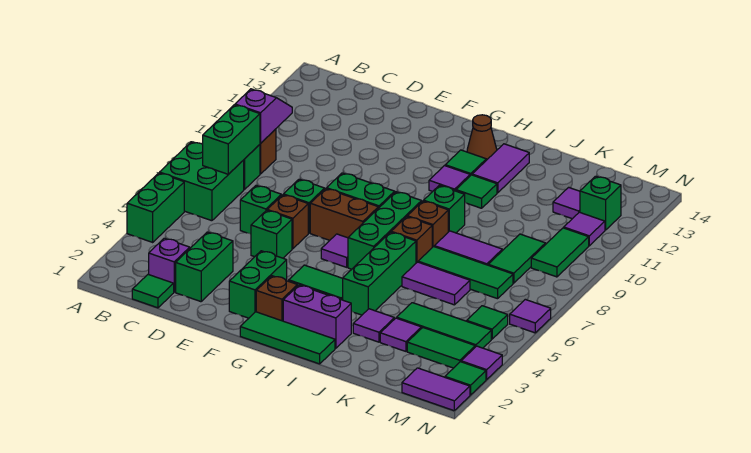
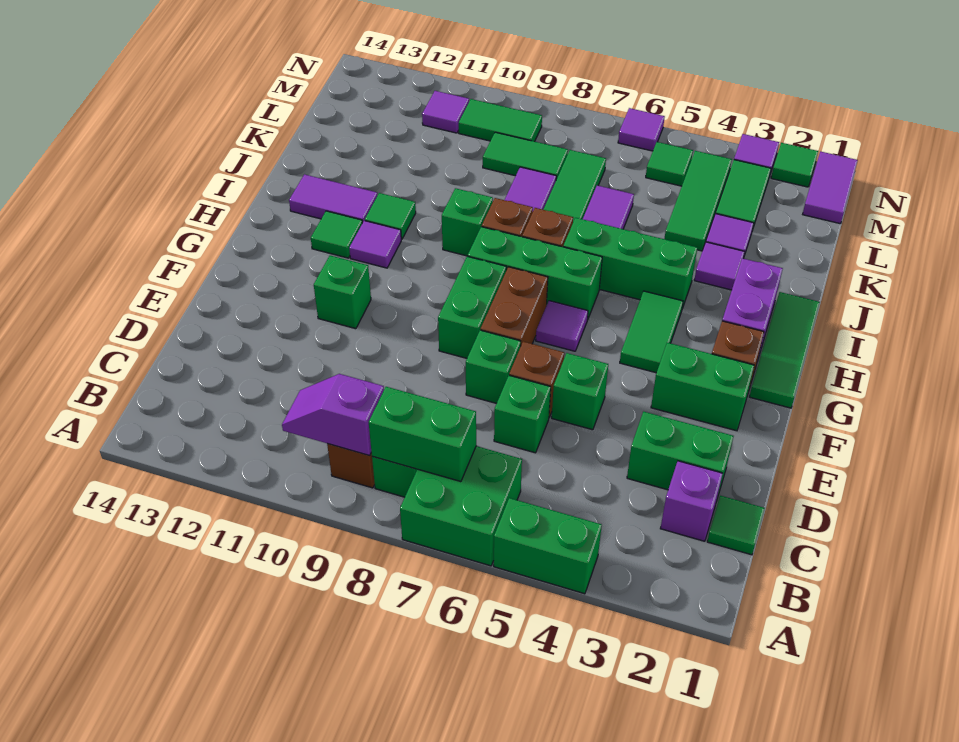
brown 1x1 cone [467,115,497,160] -> none
purple 1x1 tile [553,187,580,219] -> none
green 1x1 brick [580,176,621,230] -> green 1x1 brick moved to [314,256,371,329]

